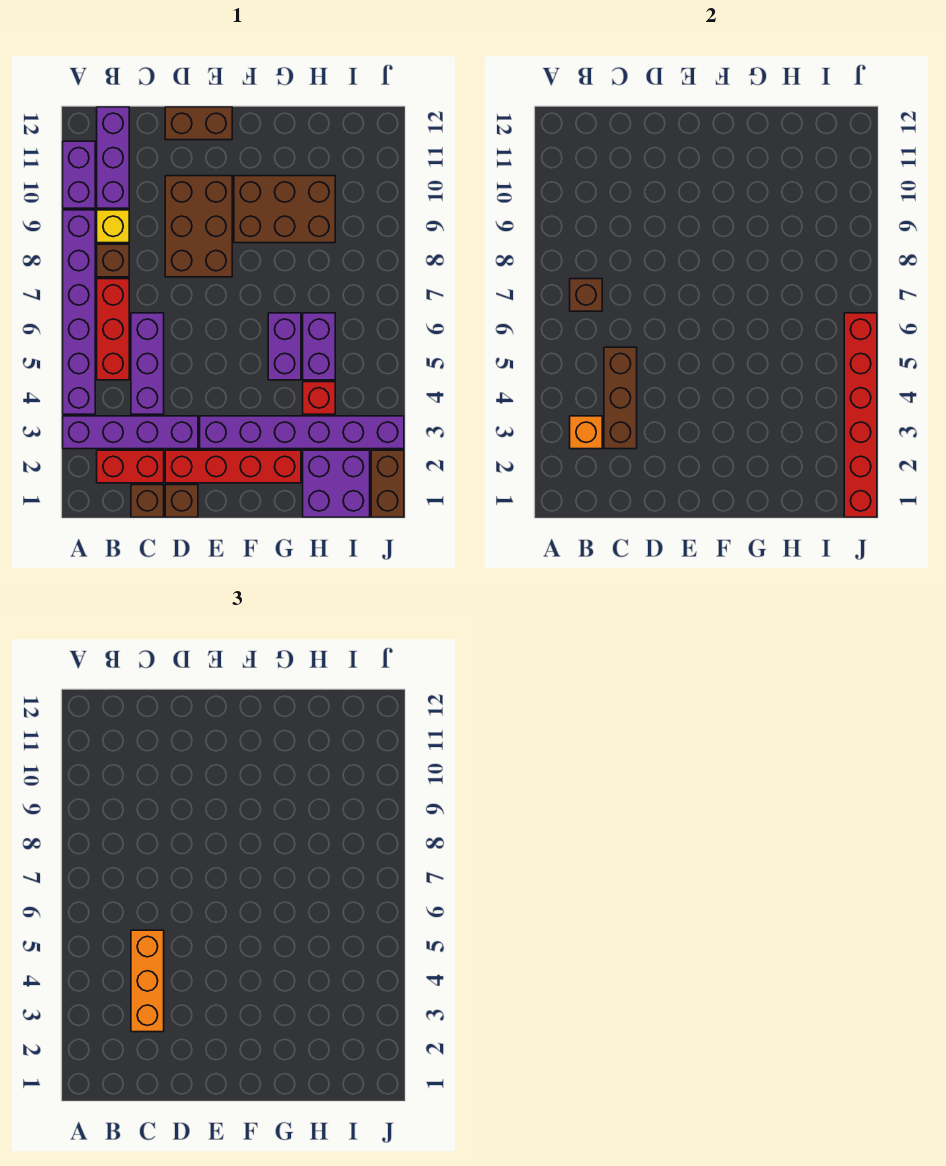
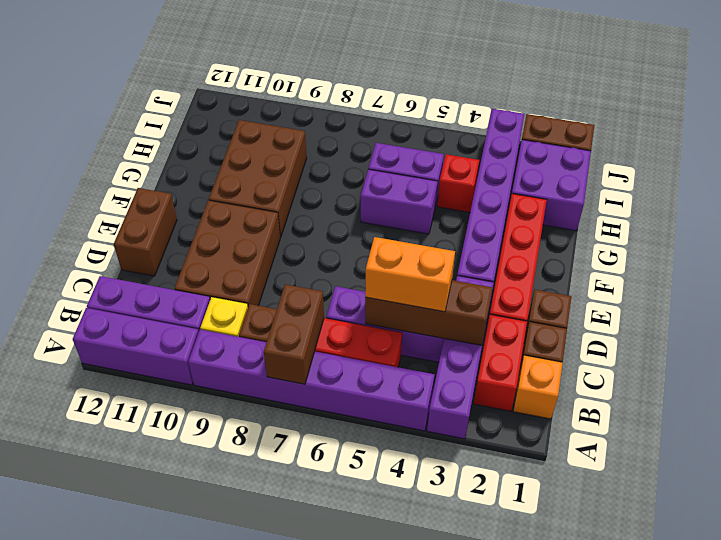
purple 1x2 brick [63,141,95,208] -> purple 1x3 brick [73,308,199,385]
orange 1x1 brick [570,416,602,449] -> orange 1x1 brick moved to [513,355,563,419]
brown 1x1 brick [570,279,602,311] -> brown 1x2 brick [264,284,324,384]
orange 1x3 brick [131,930,164,1032] -> orange 1x2 brick [365,237,455,312]
brown 2x3 brick [165,176,232,277] -> brown 2x3 brick turned to [175,200,280,306]
red 1x6 brick [844,313,877,517] -> none

